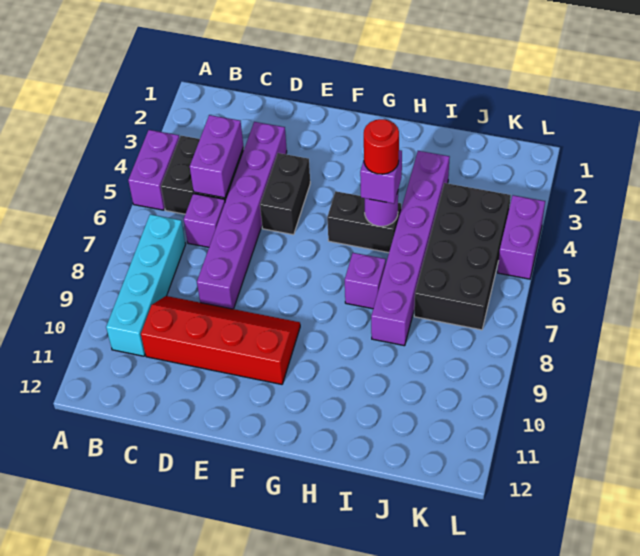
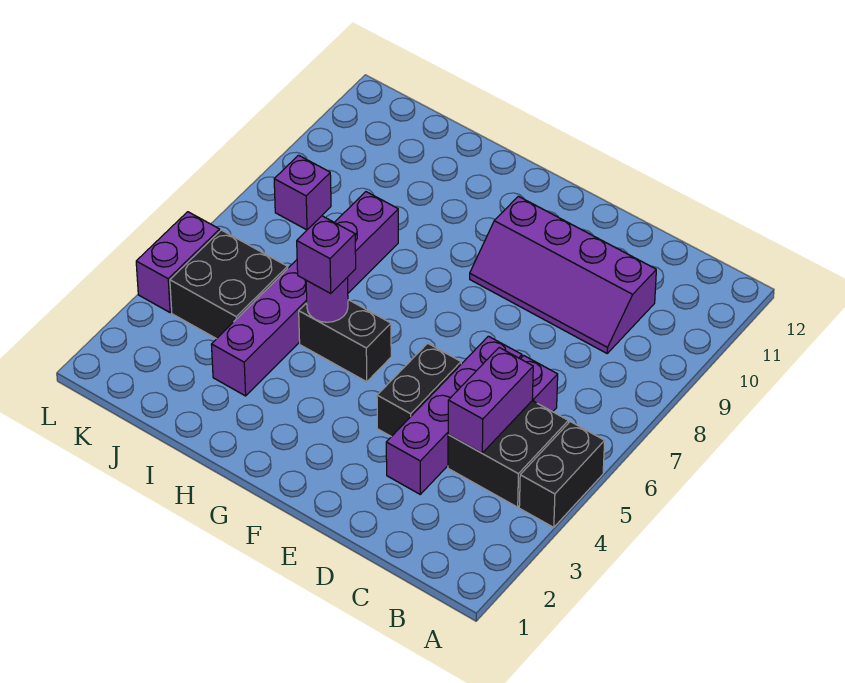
purple 1x2 brick [128,130,179,210] -> black 1x2 brick [519,422,605,527]
cyan 1x4 brick [106,214,186,356] -> none
red 2x4 slope [141,296,300,384] -> purple 2x4 slope [470,196,656,353]
purple 1x6 brick [197,122,287,309] -> purple 1x4 brick [386,336,522,494]
red 1x1 round brick [364,119,399,174] -> none
purple 1x1 brick [345,253,386,309] -> purple 1x1 brick moved to [274,155,331,230]
black 2x4 brick [414,183,511,330] -> black 2x2 brick [170,230,288,339]

